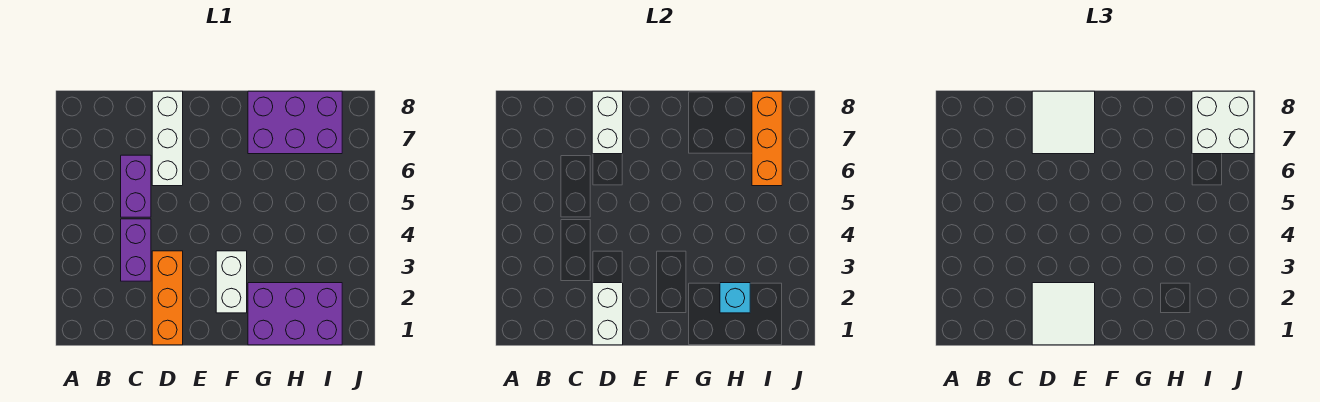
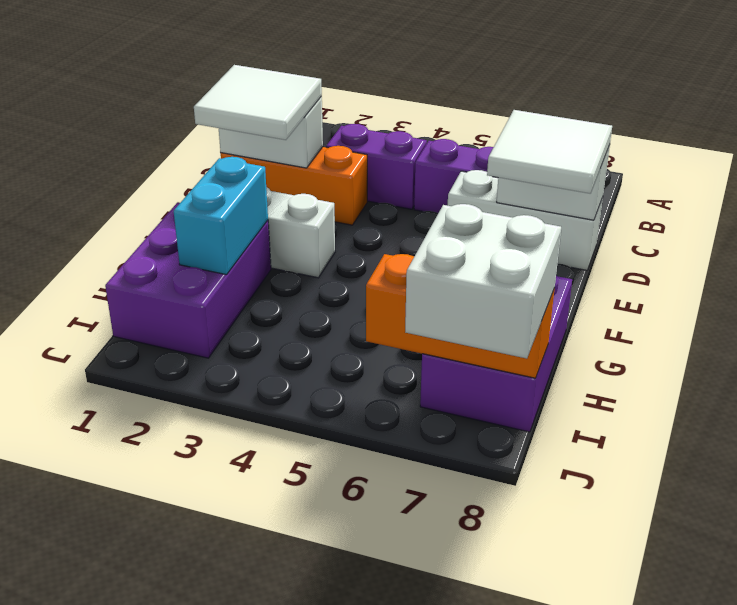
cyan 1x1 brick [720,283,750,313] -> cyan 1x2 brick [174,157,268,275]

